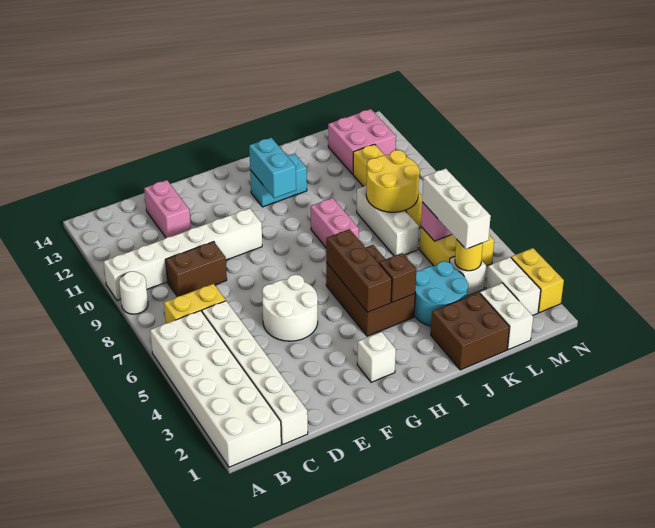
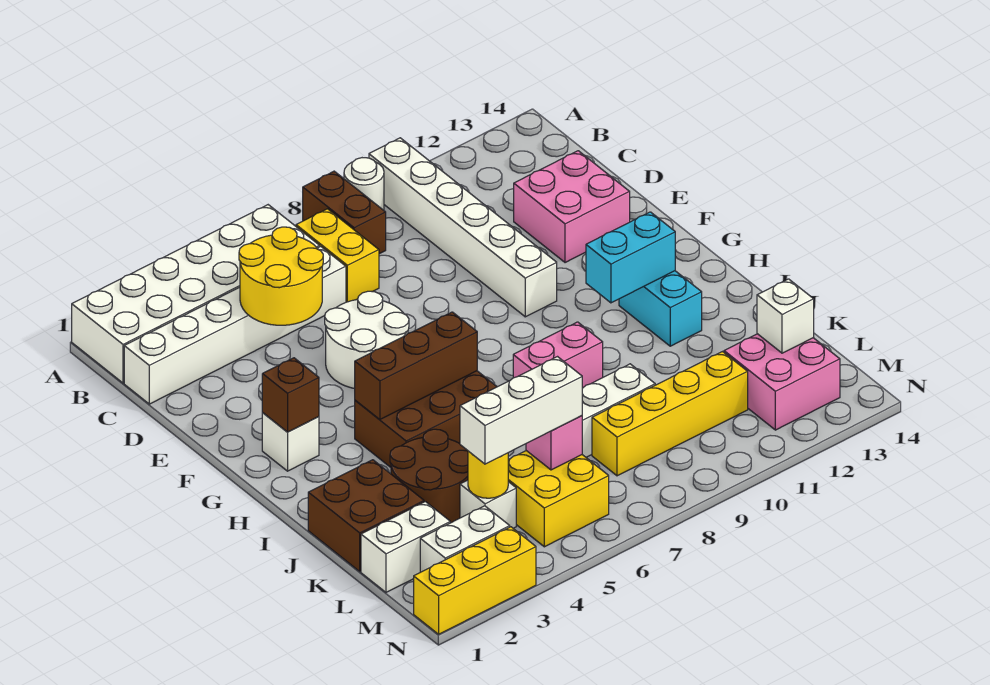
brown 1x2 brick [166,242,227,297] -> brown 1x2 brick moved to [303,171,386,254]
pink 1x2 brick [144,180,191,238] -> pink 2x2 brick [514,151,630,263]
brown 1x1 brick [379,253,416,302] -> brown 1x1 brick moved to [262,358,319,432]
cyan 2x2 round brick [414,261,468,326] -> brown 2x2 round brick [390,429,468,523]
yellow 2x2 round brick [366,150,420,212] -> yellow 2x2 round brick moved to [239,227,323,325]
none -> white 1x1 brick [757,279,814,353]
yellow 1x2 brick [511,248,564,313] -> yellow 1x3 brick [414,527,536,634]

